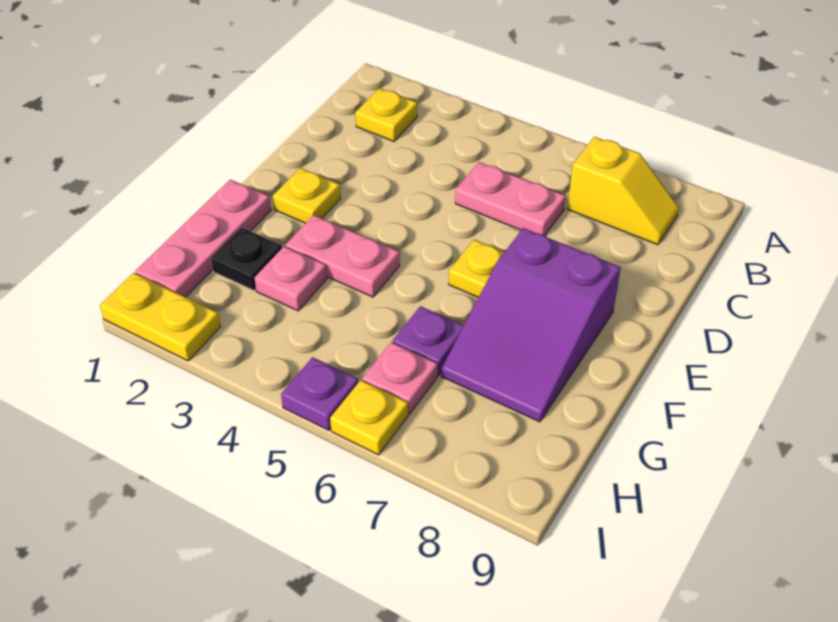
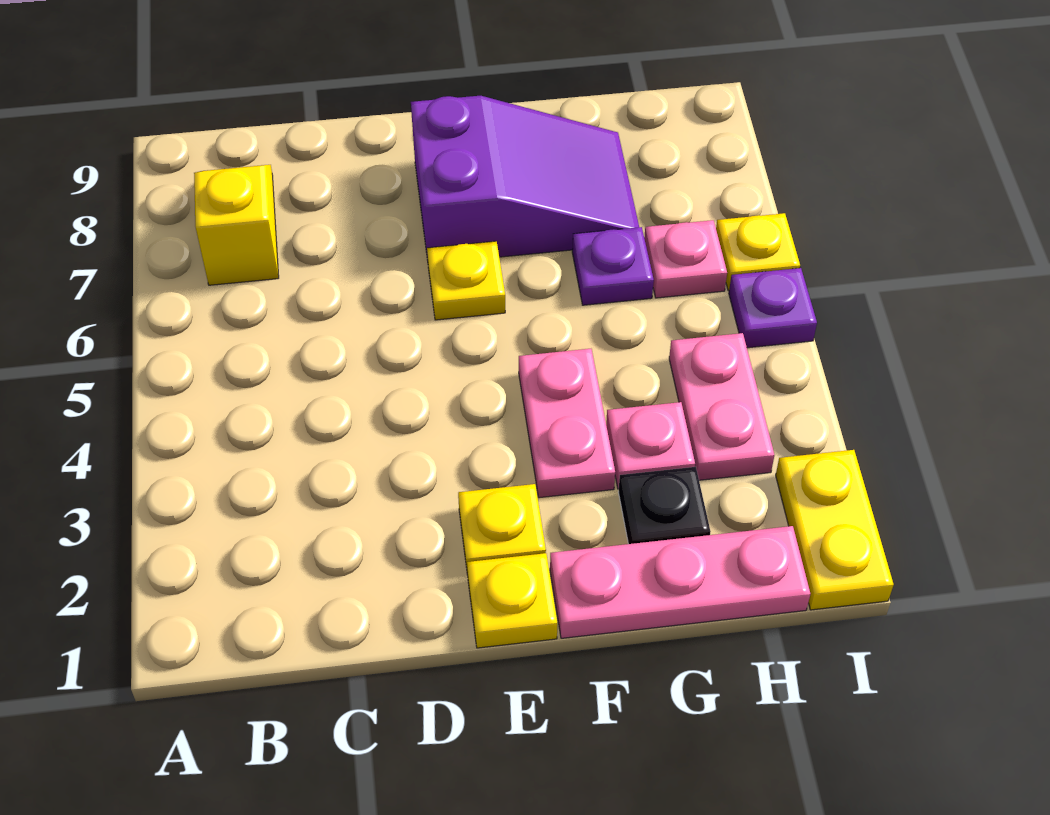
yellow 1x1 plate [355,88,417,141] -> yellow 1x1 plate moved to [467,553,557,648]
pink 1x2 plate [455,162,566,236] -> pink 1x2 plate moved to [669,333,774,480]

